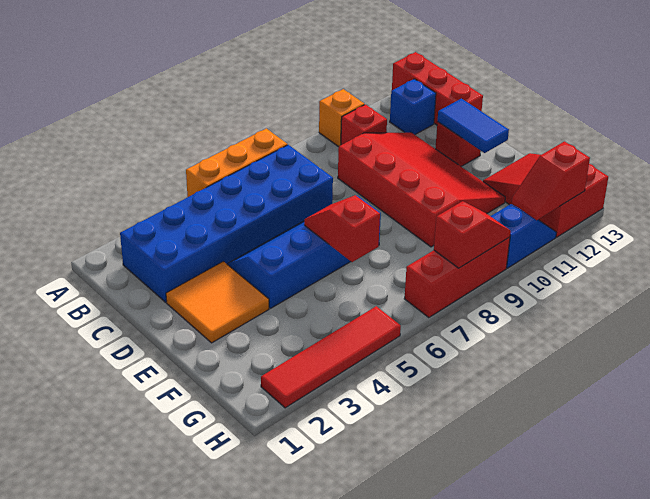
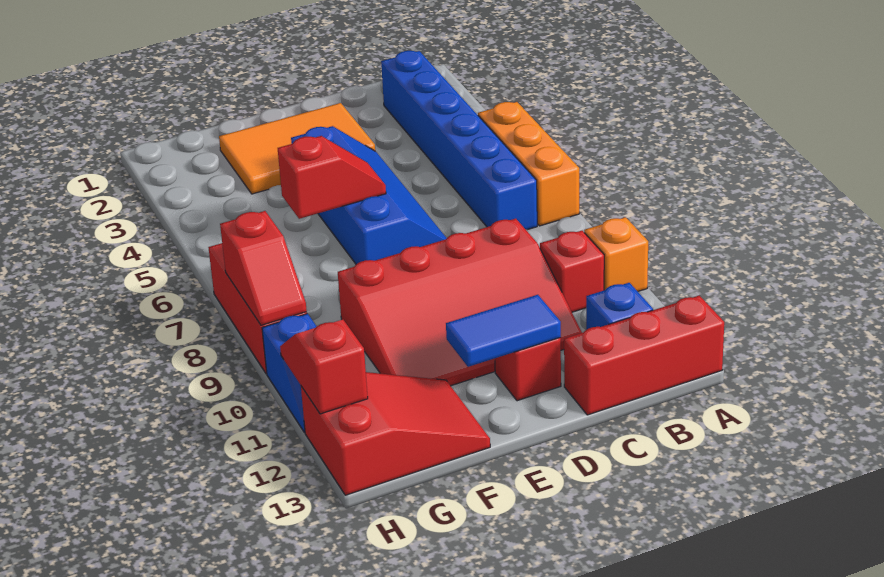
blue 2x6 brick [120,145,333,302] -> blue 1x6 brick [381,51,537,230]
orange 2x2 tile [166,261,269,343] -> orange 2x3 tile [219,103,375,194]
red 1x4 tile [261,306,401,408] -> none

